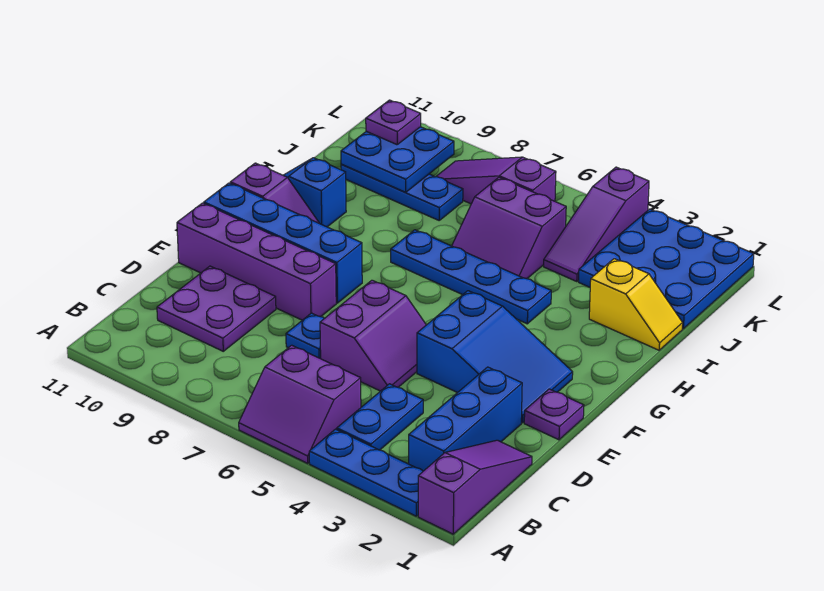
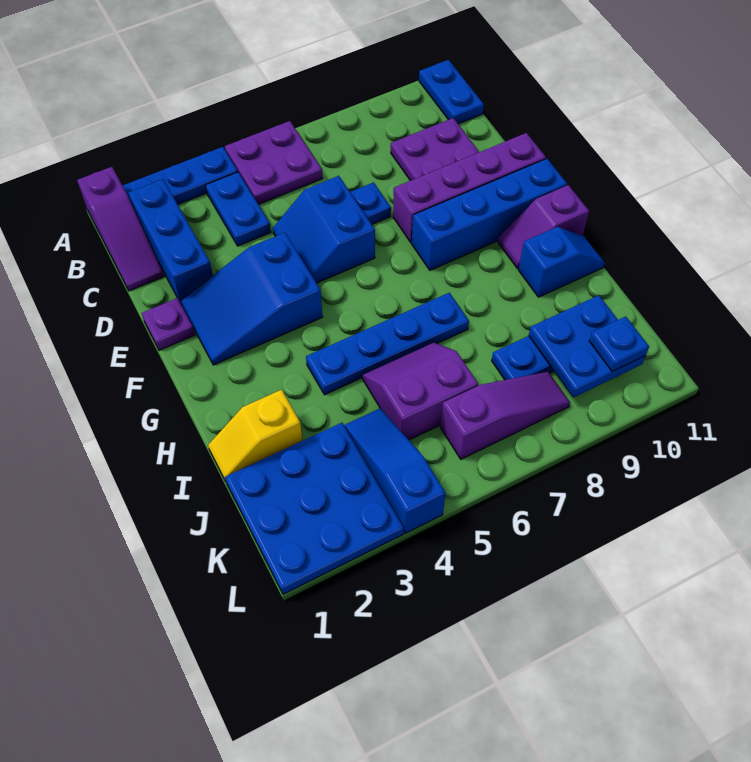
purple 2x2 slope [239,345,361,463] -> purple 2x2 plate [225,121,323,205]
none -> blue 1x2 plate [419,60,484,124]
purple 2x2 slope [320,280,426,391] -> blue 2x2 slope [273,176,375,283]
purple 1x3 slope [544,167,649,281] -> blue 1x3 slope [344,408,446,533]
purple 1x1 plate [366,100,421,145] -> blue 1x1 plate [589,316,649,371]

